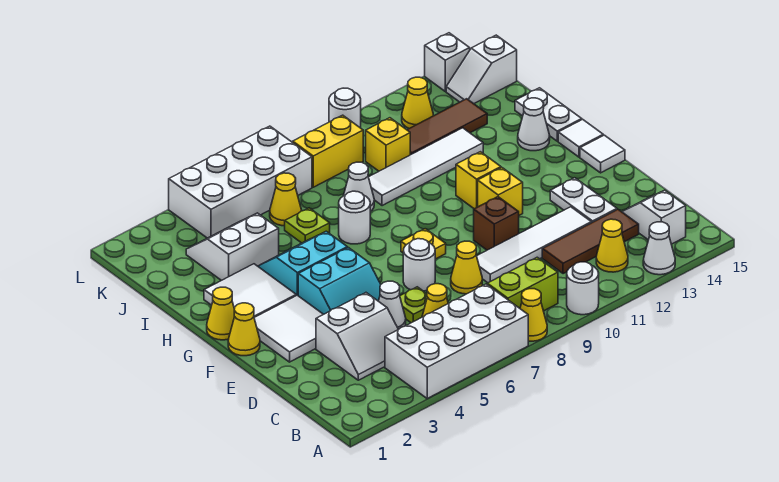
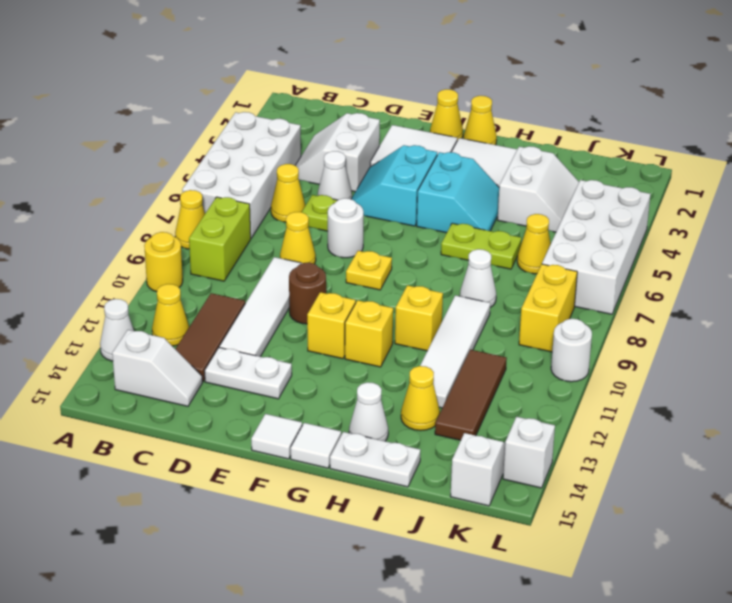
white 1x1 round brick [567,262,599,315] -> yellow 1x1 round brick [144,232,183,292]
brown 1x1 brick [474,197,519,250] -> brown 1x1 round brick [289,263,326,324]
white 1x1 round brick [339,191,370,244] -> none
lime 1x1 plate [285,208,330,243] -> lime 1x2 plate [441,223,522,269]
yellow 1x1 brick [366,118,410,171] -> yellow 1x1 brick moved to [395,285,443,351]
yellow 1x1 cone [402,77,433,128] -> yellow 1x1 cone moved to [401,366,440,431]

